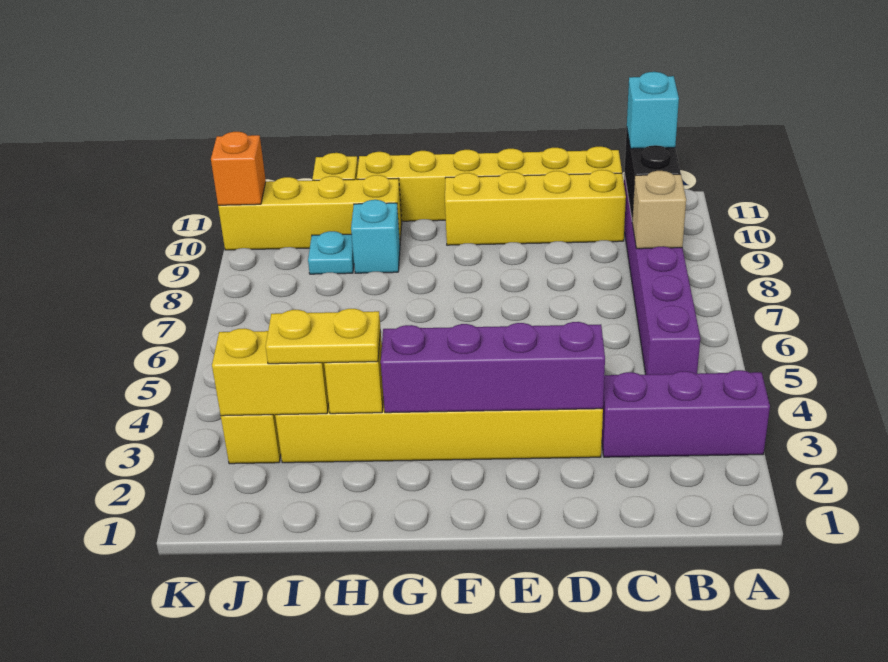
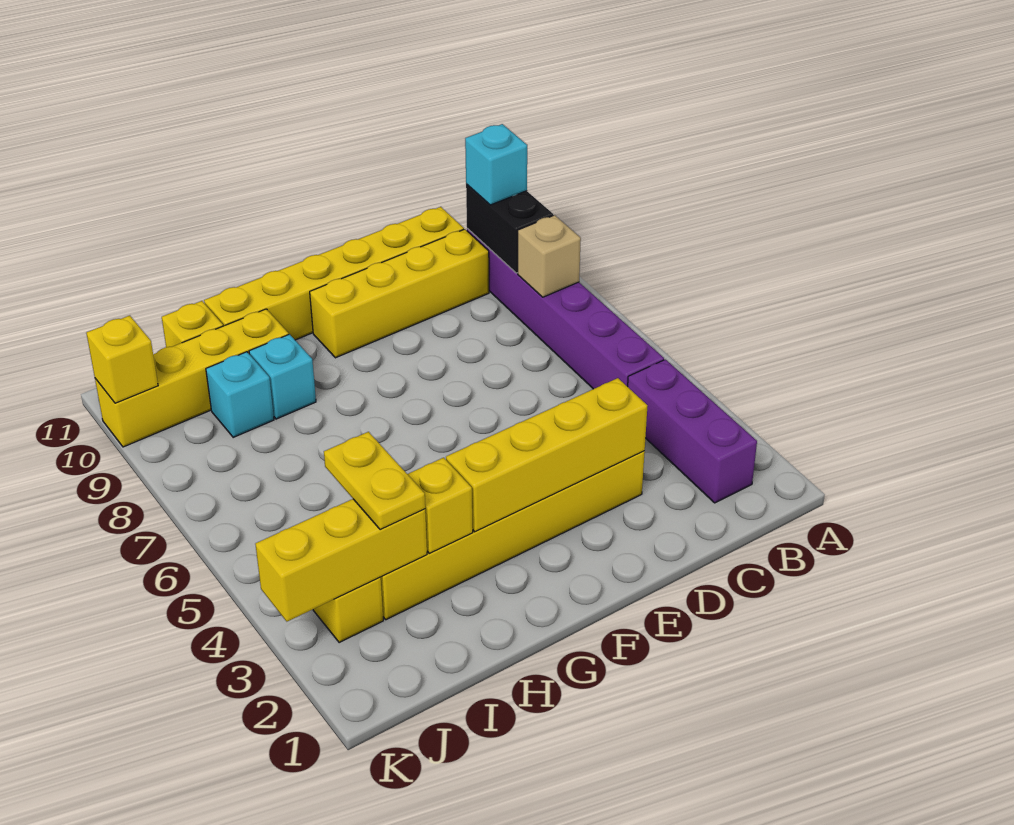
purple 1x3 brick [602,370,770,457] -> purple 1x3 brick turned to [628,359,757,503]
purple 1x4 brick [381,322,605,413] -> yellow 1x4 brick [446,378,648,532]
yellow 1x2 plate [266,309,381,364] -> yellow 1x2 plate turned to [324,432,425,530]
yellow 1x2 brick [212,328,329,416] -> yellow 1x3 brick [255,499,427,621]
cyan 1x1 plate [308,231,354,274] -> cyan 1x1 brick [206,352,274,437]
orange 1x1 brick [211,132,266,205] -> yellow 1x1 brick [86,316,158,403]

